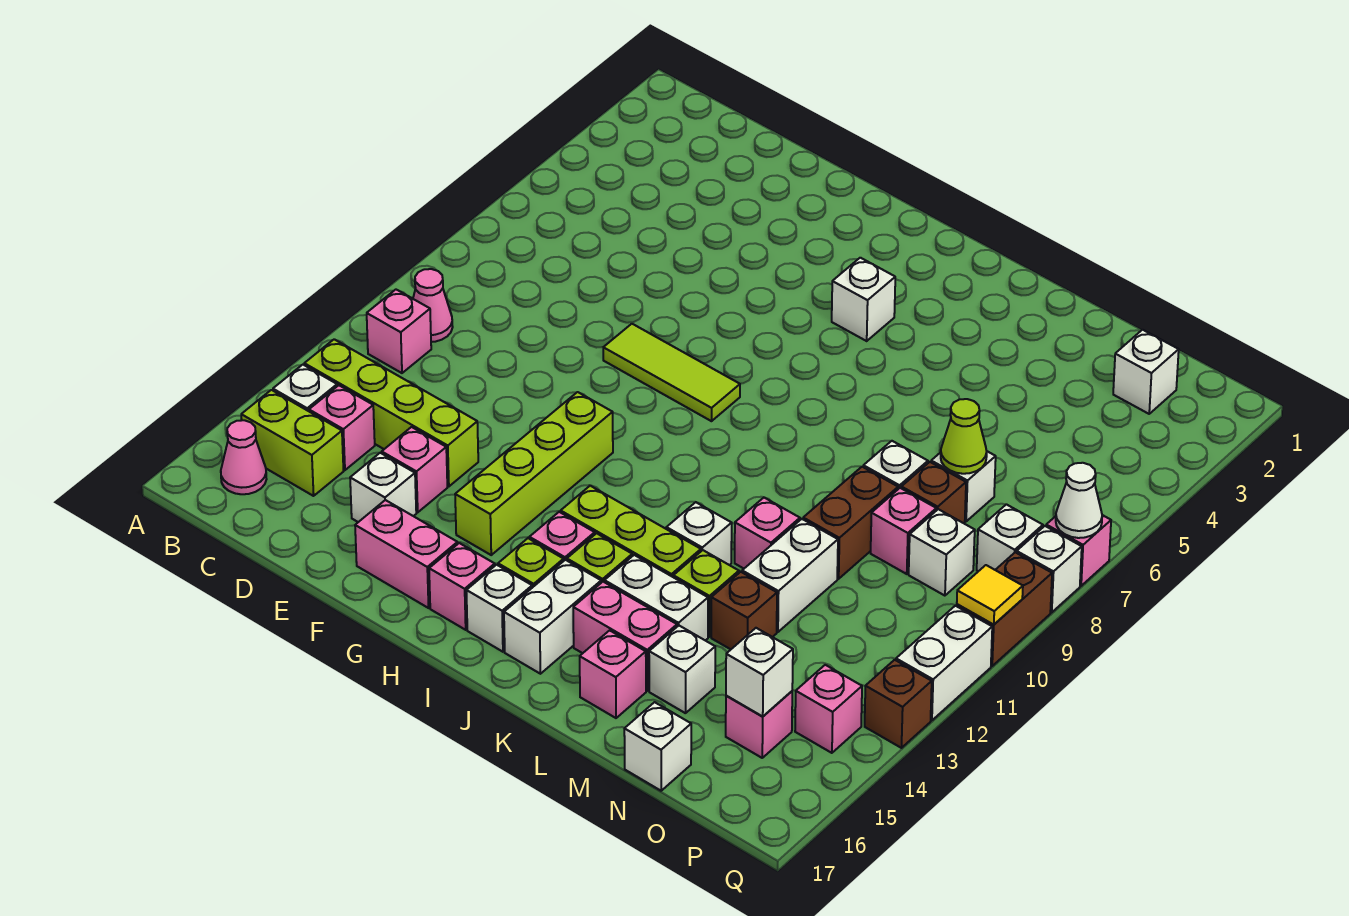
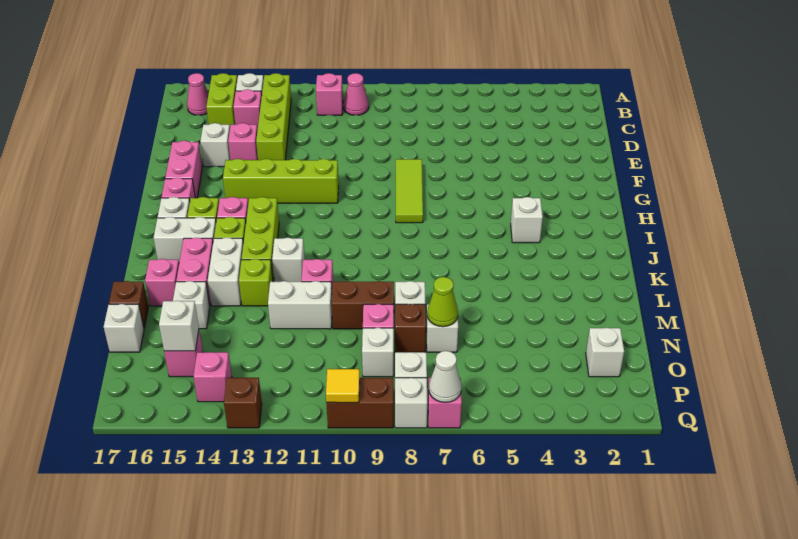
brown 1x1 brick [711,572,777,649] -> brown 1x1 brick moved to [109,281,148,328]
white 1x2 brick [896,606,992,720] -> none

